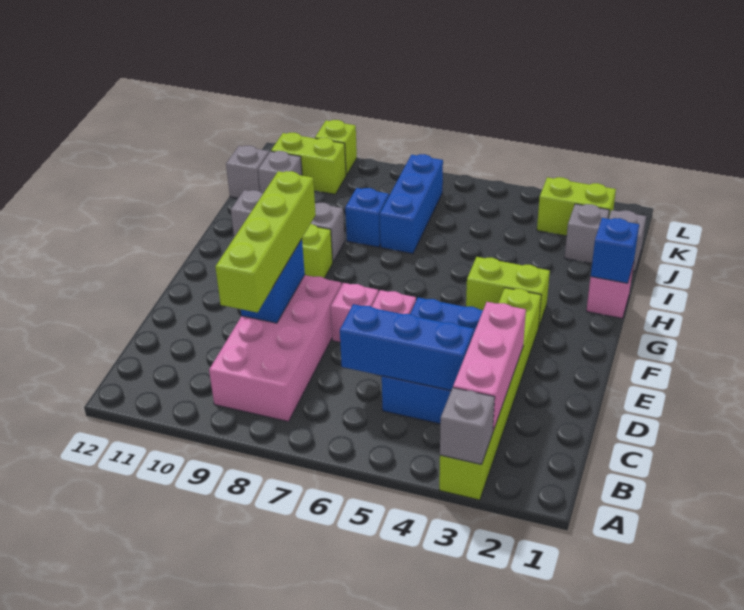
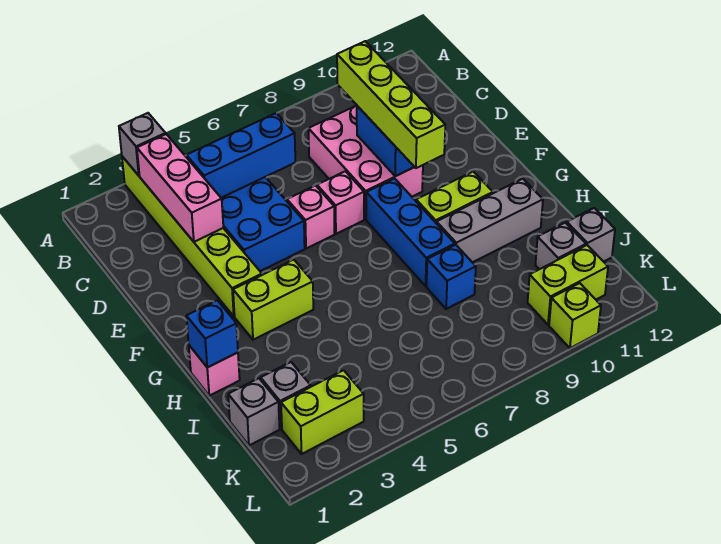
pink 2x4 brick [209,275,341,422] -> pink 2x3 brick [308,106,423,219]
blue 1x3 brick [380,154,443,254] -> blue 1x3 brick moved to [366,179,455,286]

